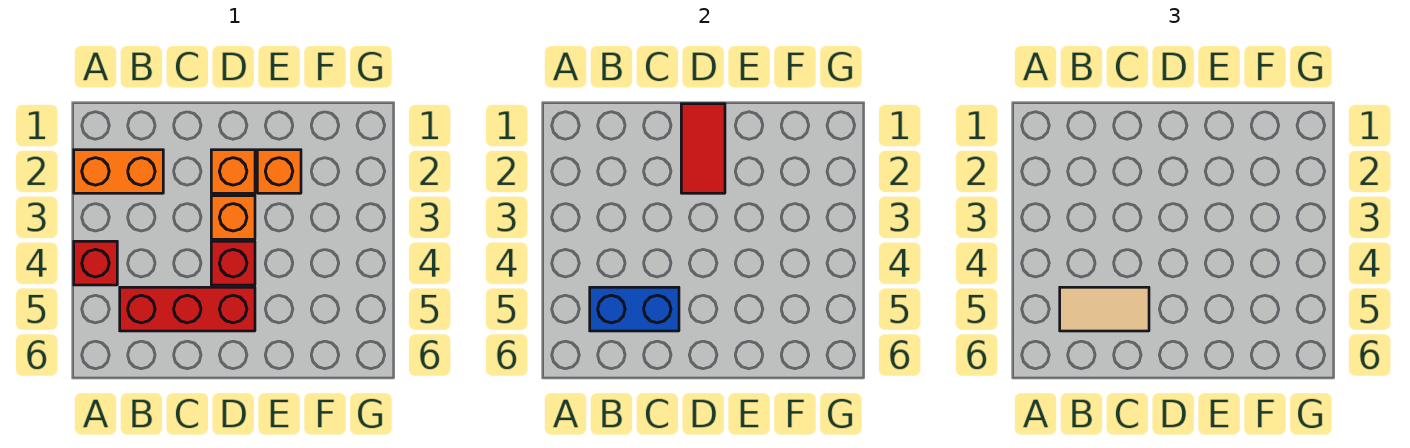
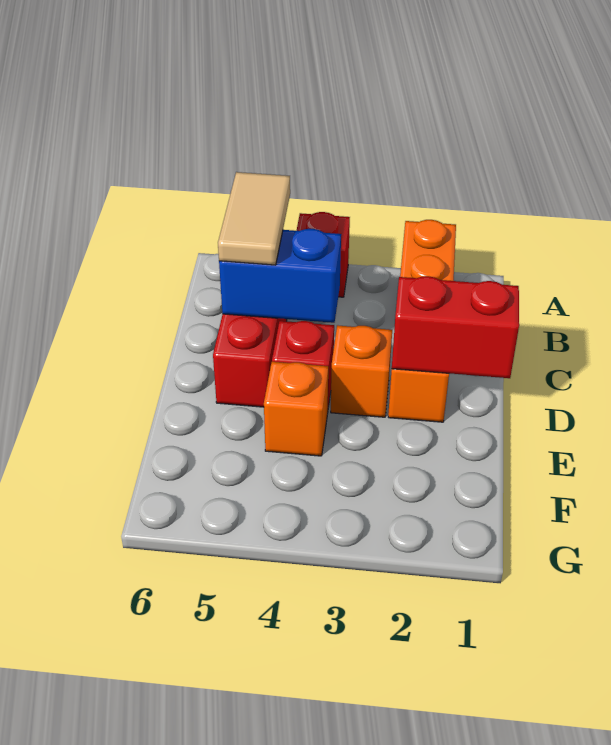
blue 1x2 brick [590,287,679,331] -> blue 1x2 brick turned to [219,229,341,323]
red 1x2 tile [681,104,725,193] -> red 1x2 brick [392,276,519,378]
orange 1x1 brick [257,150,301,193] -> orange 1x1 brick moved to [264,362,328,456]

